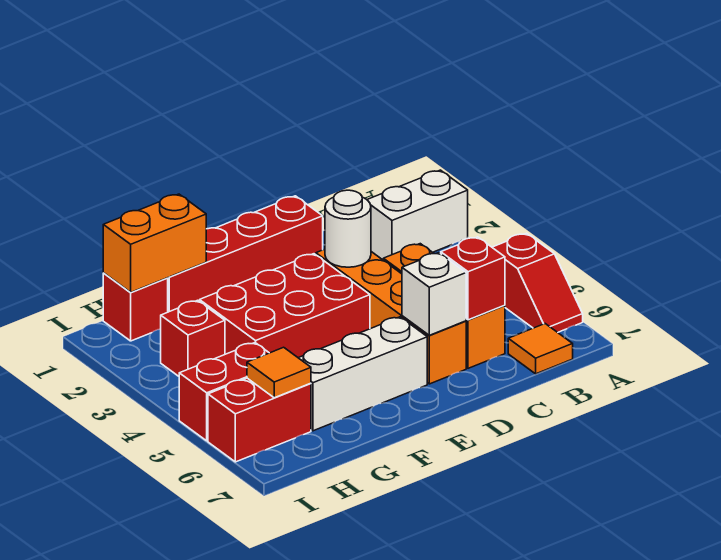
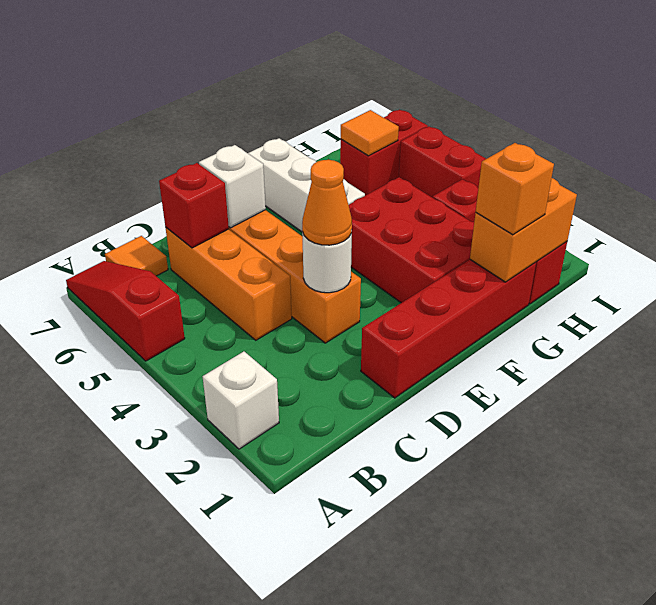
white 1x2 brick [367,170,468,260] -> white 1x1 brick [203,351,279,449]
red 1x2 slope [492,233,583,332] -> red 1x3 slope [66,261,185,361]
none -> orange 1x1 cone [302,160,352,245]
red 2x3 brick [200,254,370,358] -> red 2x3 brick turned to [349,177,474,303]
white 1x3 brick [299,317,427,431] -> white 1x3 brick turned to [248,138,365,232]
none -> orange 1x1 brick [476,143,554,235]
red 1x2 brick [179,343,269,441] -> red 1x2 brick turned to [399,126,486,198]

